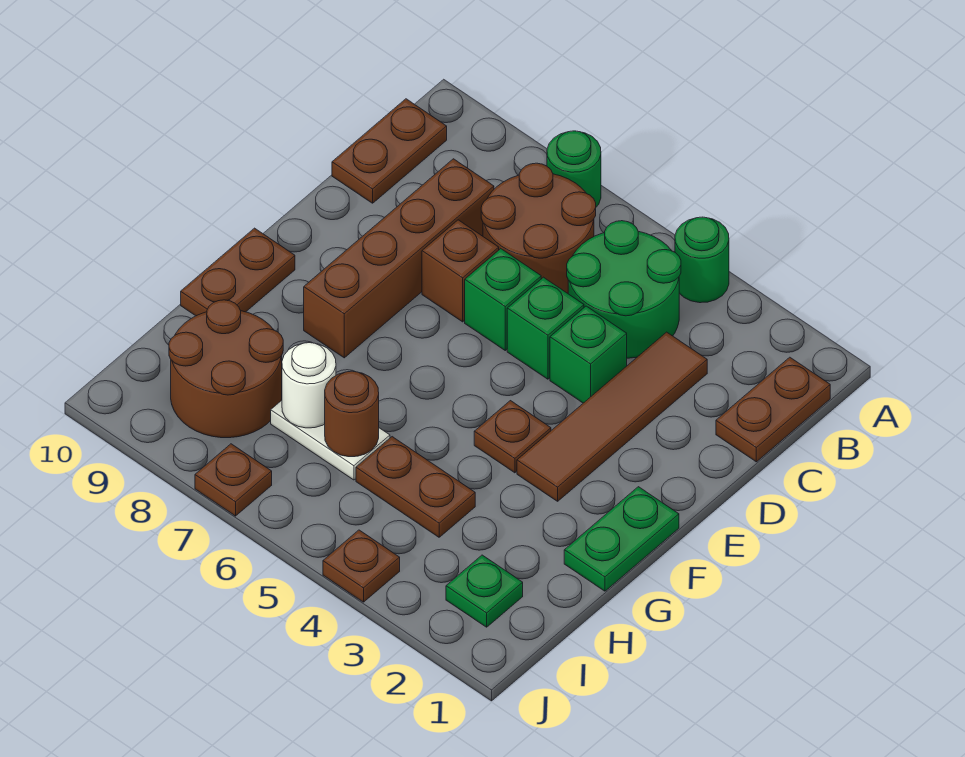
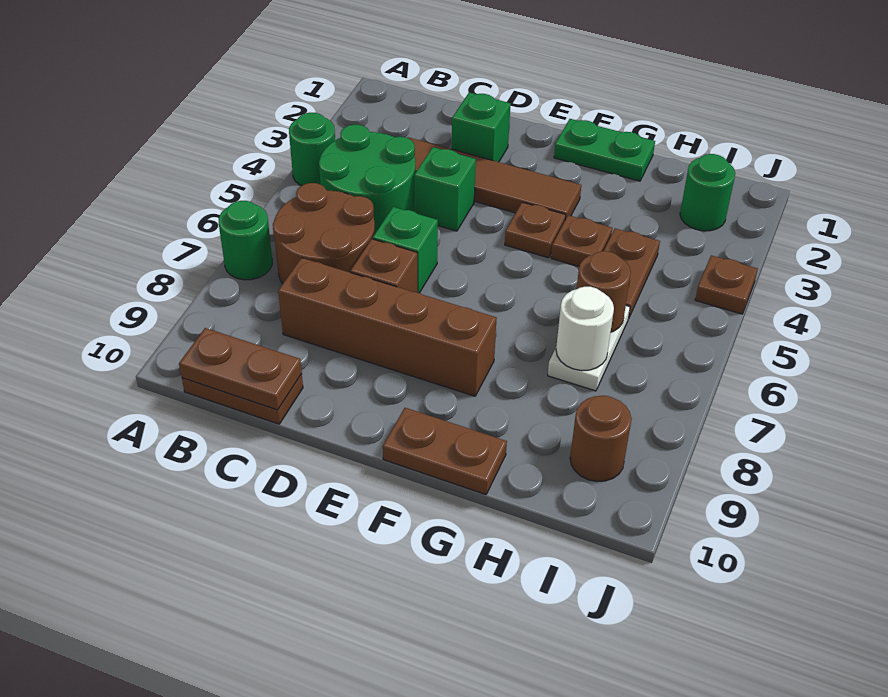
brown 1x2 plate [716,357,830,462] -> brown 1x2 plate moved to [179,328,302,410]
green 1x1 brick [507,277,584,379] -> green 1x1 brick moved to [452,92,511,162]
brown 2x2 round brick [169,300,283,438] -> brown 1x1 round brick [570,396,632,481]
green 1x1 plate [446,555,523,627] -> green 1x1 round brick [680,154,735,231]
brown 1x1 plate [195,444,272,516] -> brown 1x1 plate moved to [551,215,612,267]

